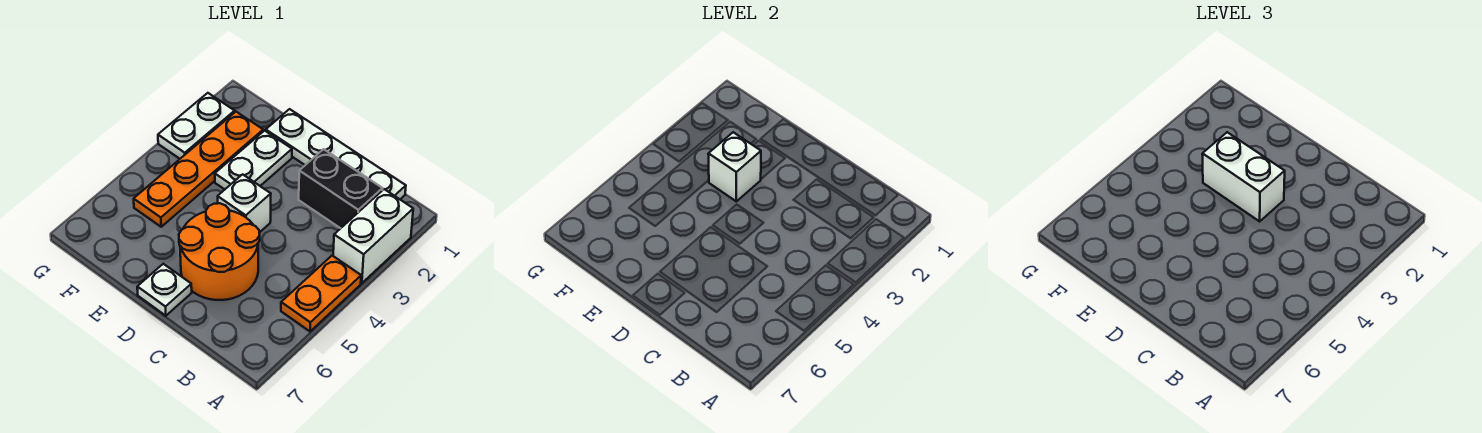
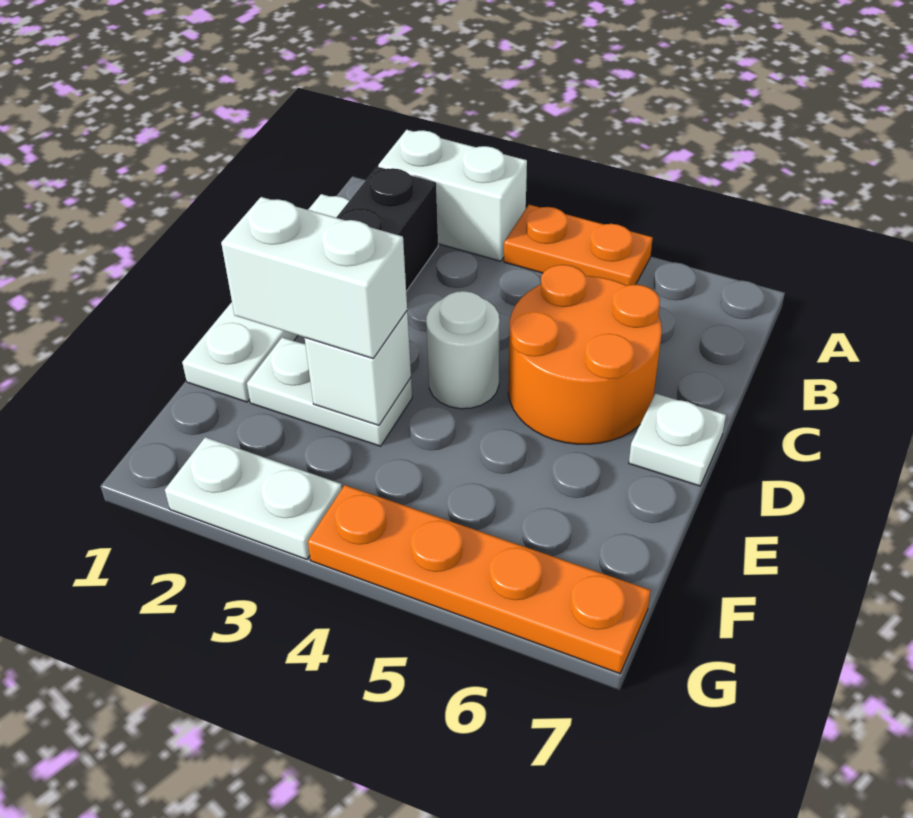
white 1x2 brick [1202,132,1285,221] -> white 1x2 brick turned to [221,197,407,358]
white 1x1 brick [218,174,271,233] -> white 1x1 round brick [426,291,499,409]
orange 1x4 plate [134,112,263,227] -> orange 1x4 plate moved to [308,485,651,674]

